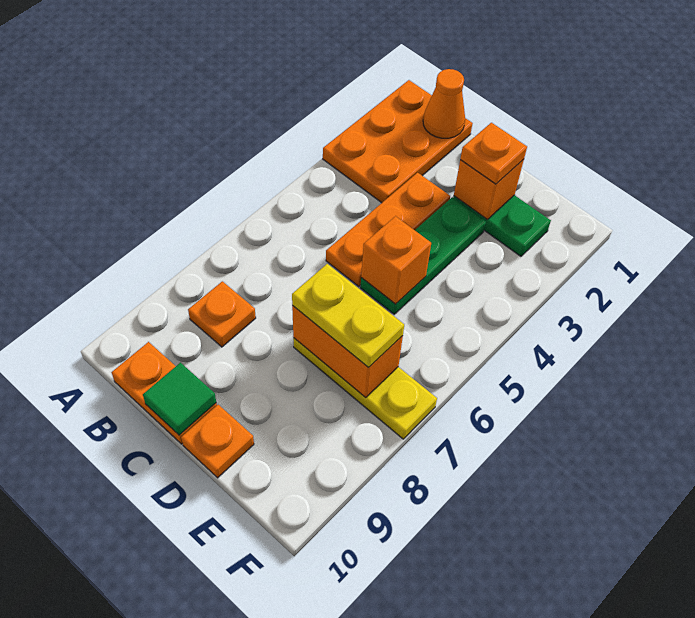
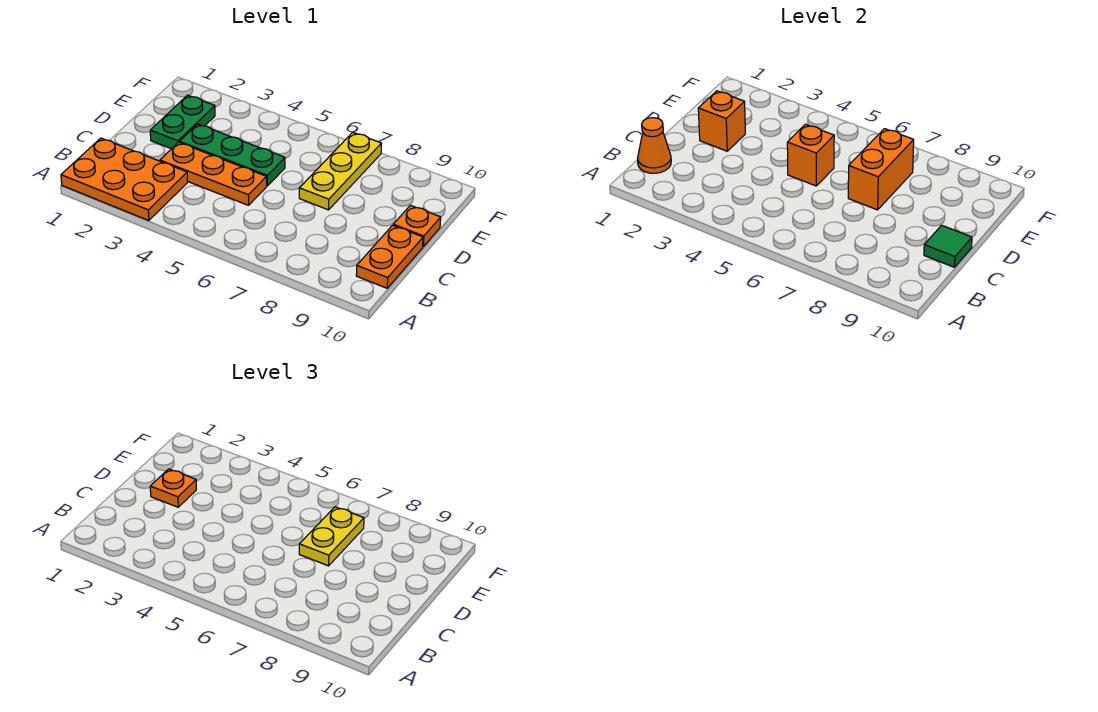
orange 1x1 plate [188,281,256,347] -> none

